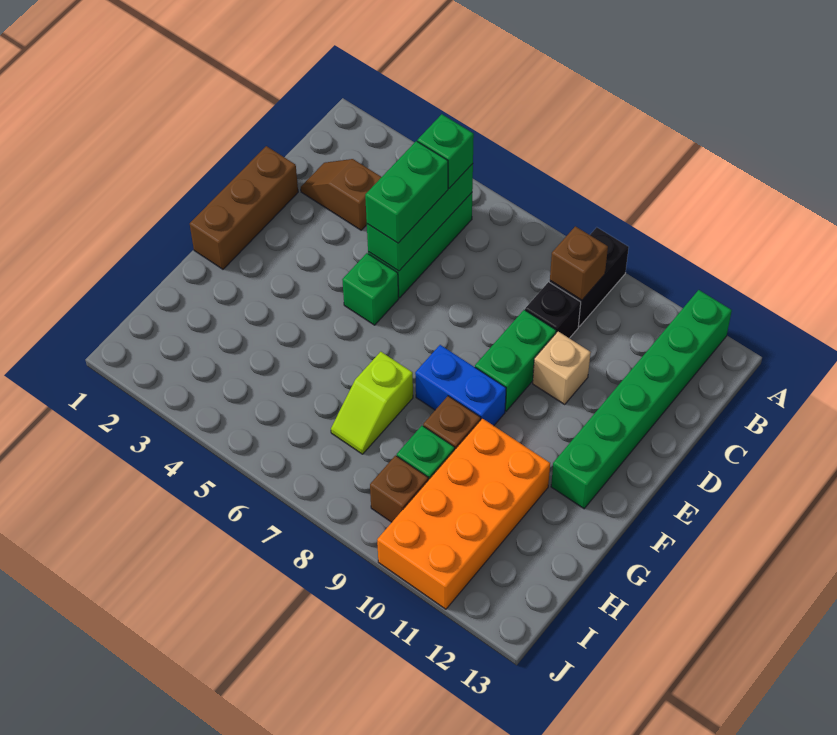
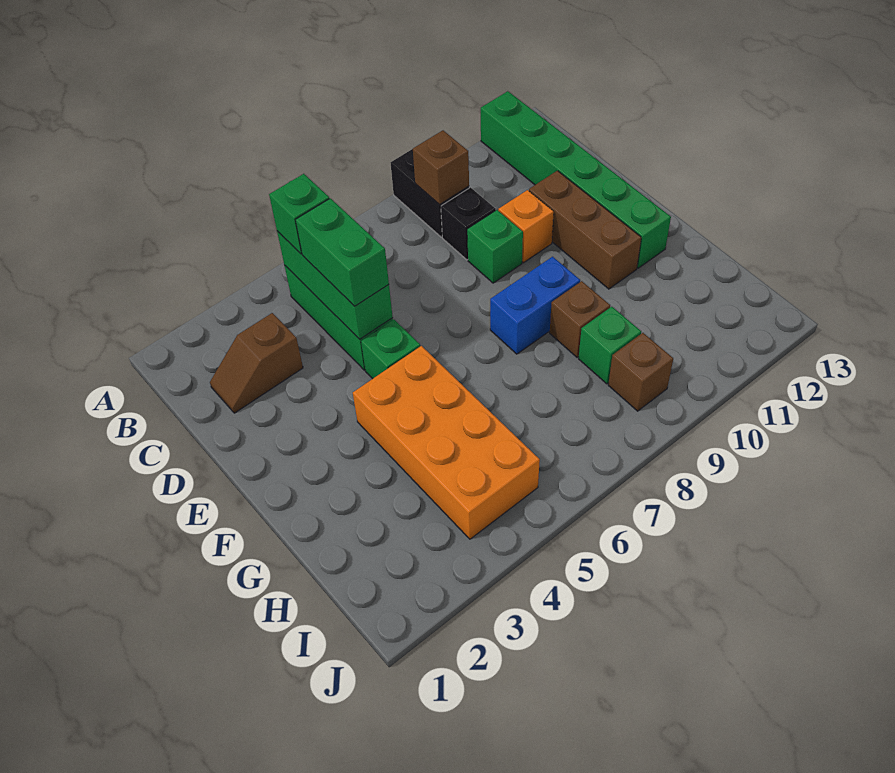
brown 1x3 brick [190,146,298,269] -> brown 1x3 brick moved to [529,171,641,289]
green 1x2 brick [475,310,556,411] -> green 1x1 brick [467,210,523,283]
tan 1x1 brick [533,331,591,404] -> orange 1x1 brick [498,190,554,263]
lime 1x2 slope [331,352,413,454] -> none
orange 2x4 brick [377,418,550,609] -> orange 2x4 brick moved to [353,346,540,539]

